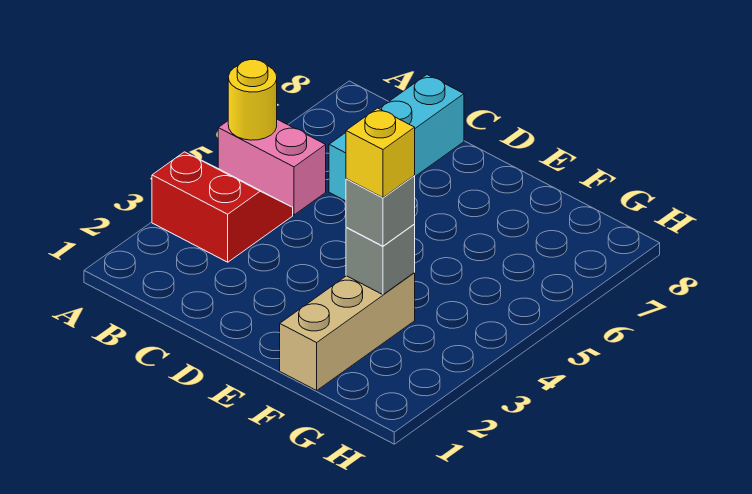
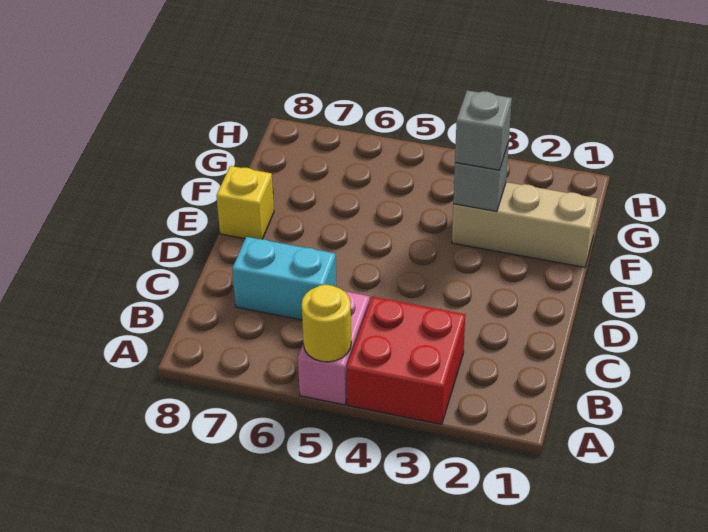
red 2x2 slope [152,152,293,262] -> red 2x2 brick [347,297,465,424]
cyan 1x3 brick [329,75,464,201] -> cyan 1x2 brick [232,237,336,320]
yellow 1x1 brick [346,108,415,198] -> yellow 1x1 brick moved to [216,166,274,239]

